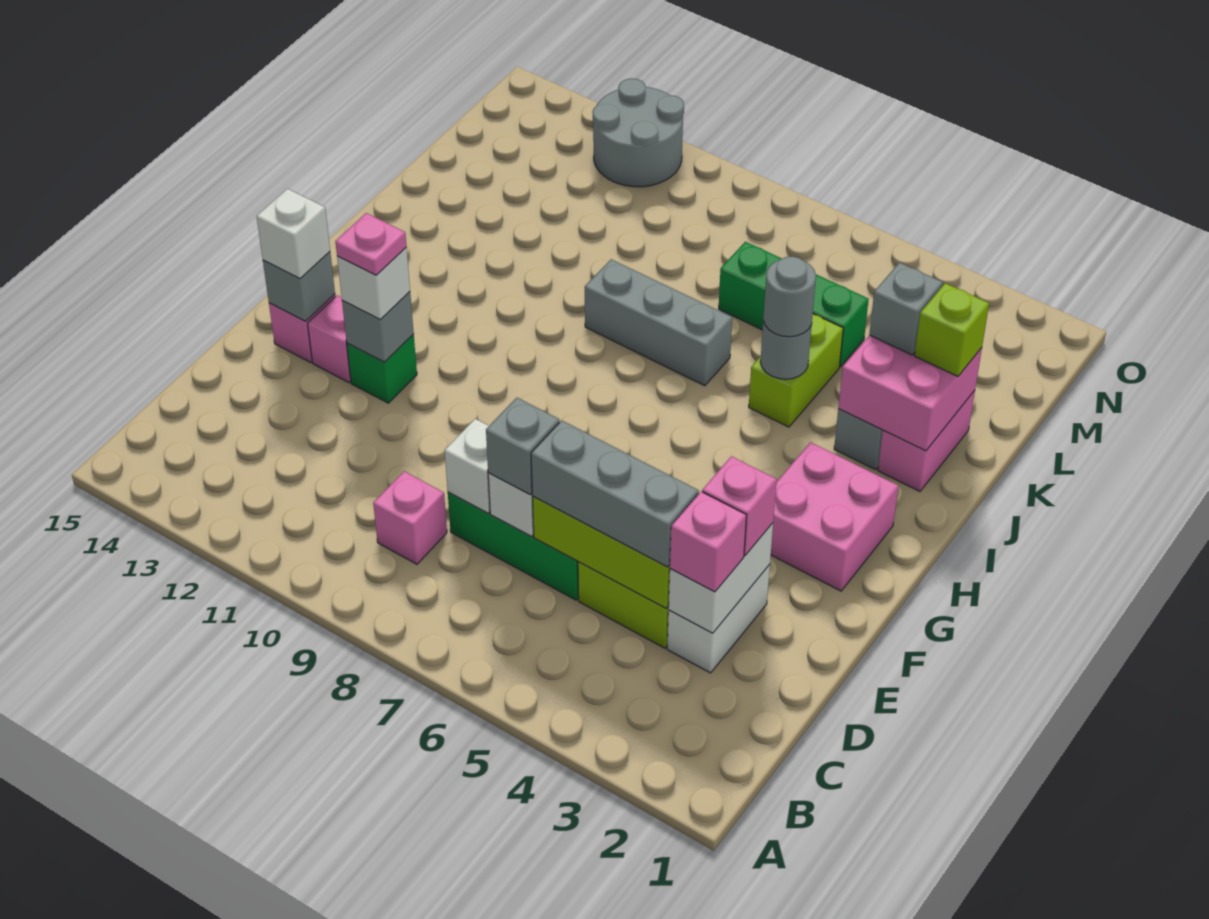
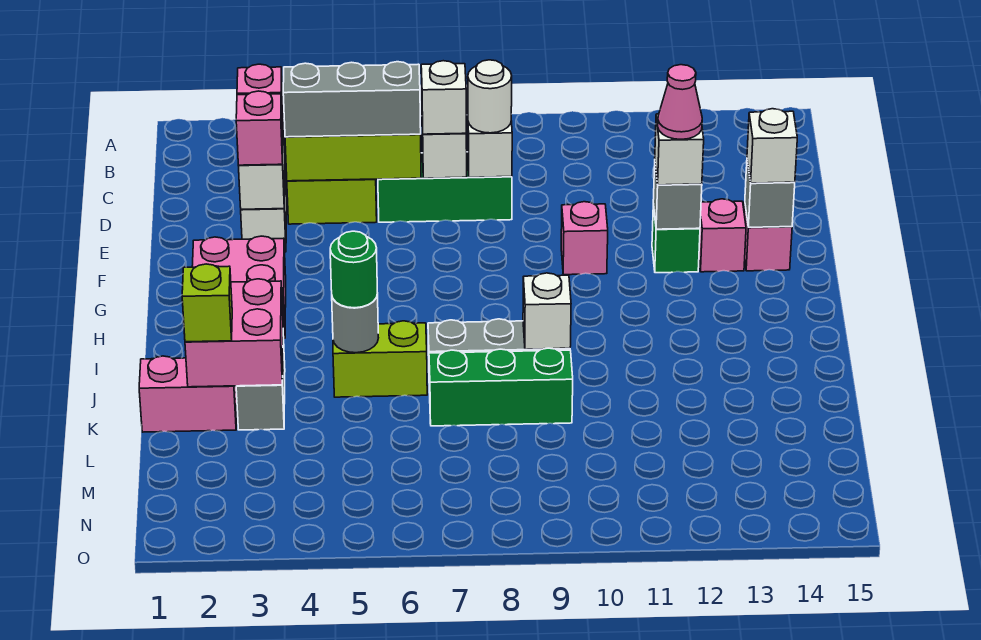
pink 1x1 brick [373,471,447,564] -> pink 1x1 brick moved to [561,202,608,275]
grey 1x1 brick [486,398,559,495] -> white 1x1 brick [421,61,466,134]
none -> white 1x1 round brick [468,60,512,133]
pink 1x1 plate [335,213,407,275] -> pink 1x1 cone [658,65,702,139]
pink 1x2 brick [878,390,975,491] -> pink 1x2 brick turned to [139,356,237,432]
lime 1x2 brick [749,314,843,427] -> lime 1x2 brick turned to [333,321,427,397]
grey 1x1 round brick [763,257,816,337] -> green 1x1 round brick [330,231,377,308]
none -> white 1x1 brick [523,273,571,349]
grey 1x1 brick [869,263,943,355] -> none
green 1x3 brick [719,242,869,367] -> green 1x3 brick moved to [429,348,573,426]
grey 2x2 round brick [593,79,684,187] -> none

